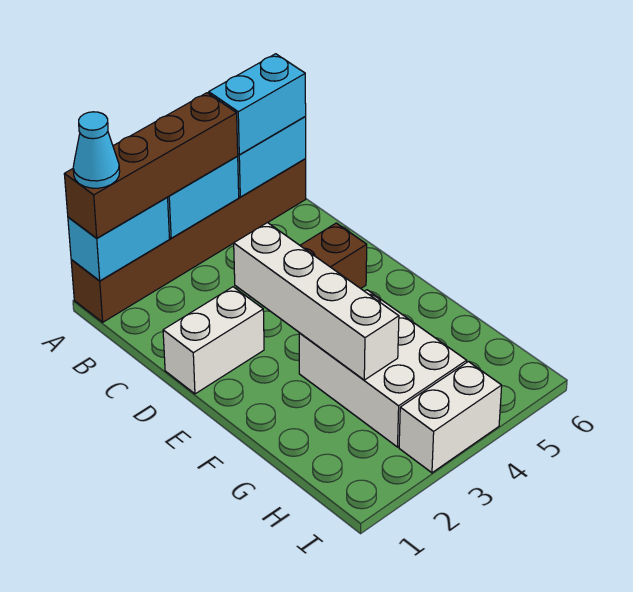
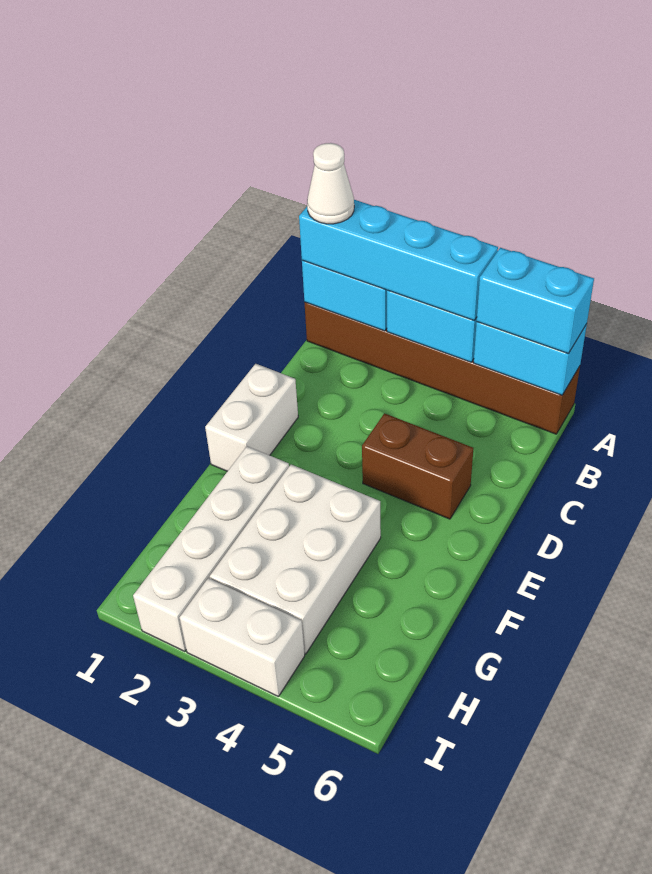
brown 1x4 brick [64,93,238,238] -> cyan 1x4 brick [299,200,498,320]
cyan 1x1 cone [73,112,120,188] -> white 1x1 cone [307,143,354,224]
white 1x2 brick [163,287,264,394] -> white 1x2 brick turned to [205,364,298,471]
white 1x4 brick [234,223,399,380] -> white 1x4 brick moved to [133,446,289,651]

